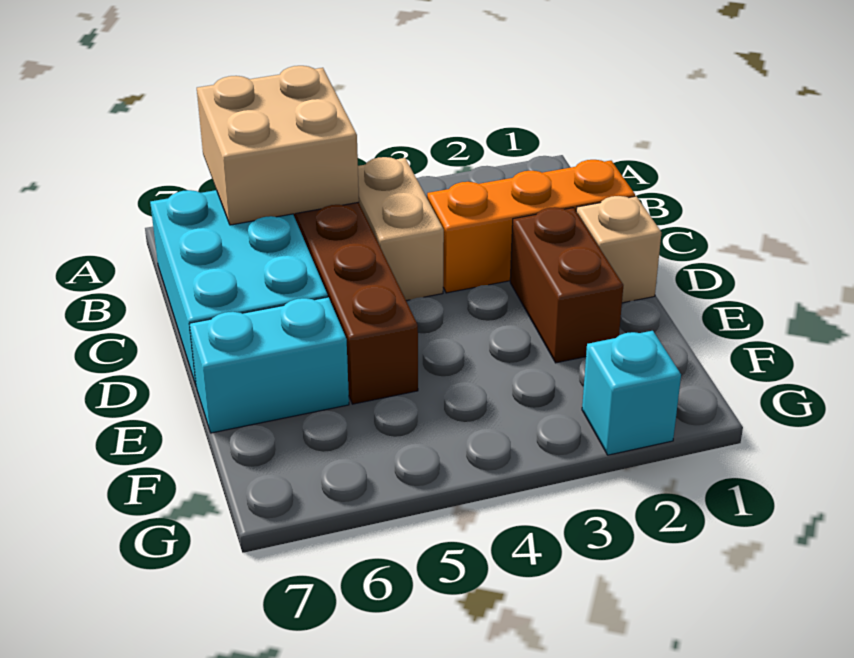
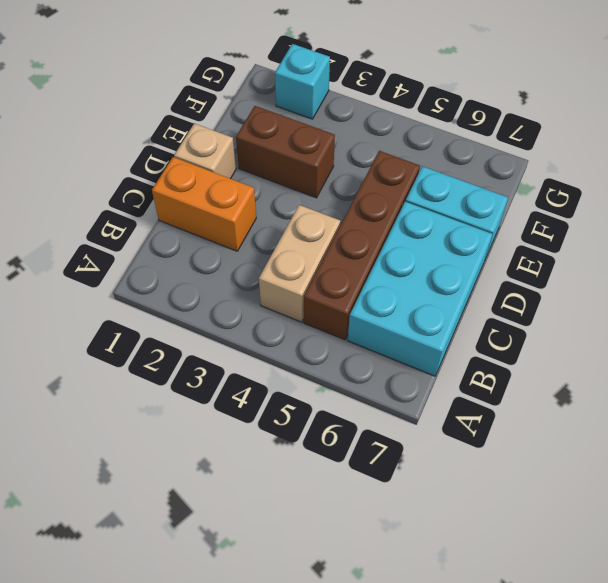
tan 2x2 brick [197,66,359,225] -> none
orange 1x3 brick [427,160,635,293] -> orange 1x2 brick [152,157,256,251]
brown 1x2 brick [510,207,623,363] -> brown 1x2 brick turned to [236,106,335,198]

